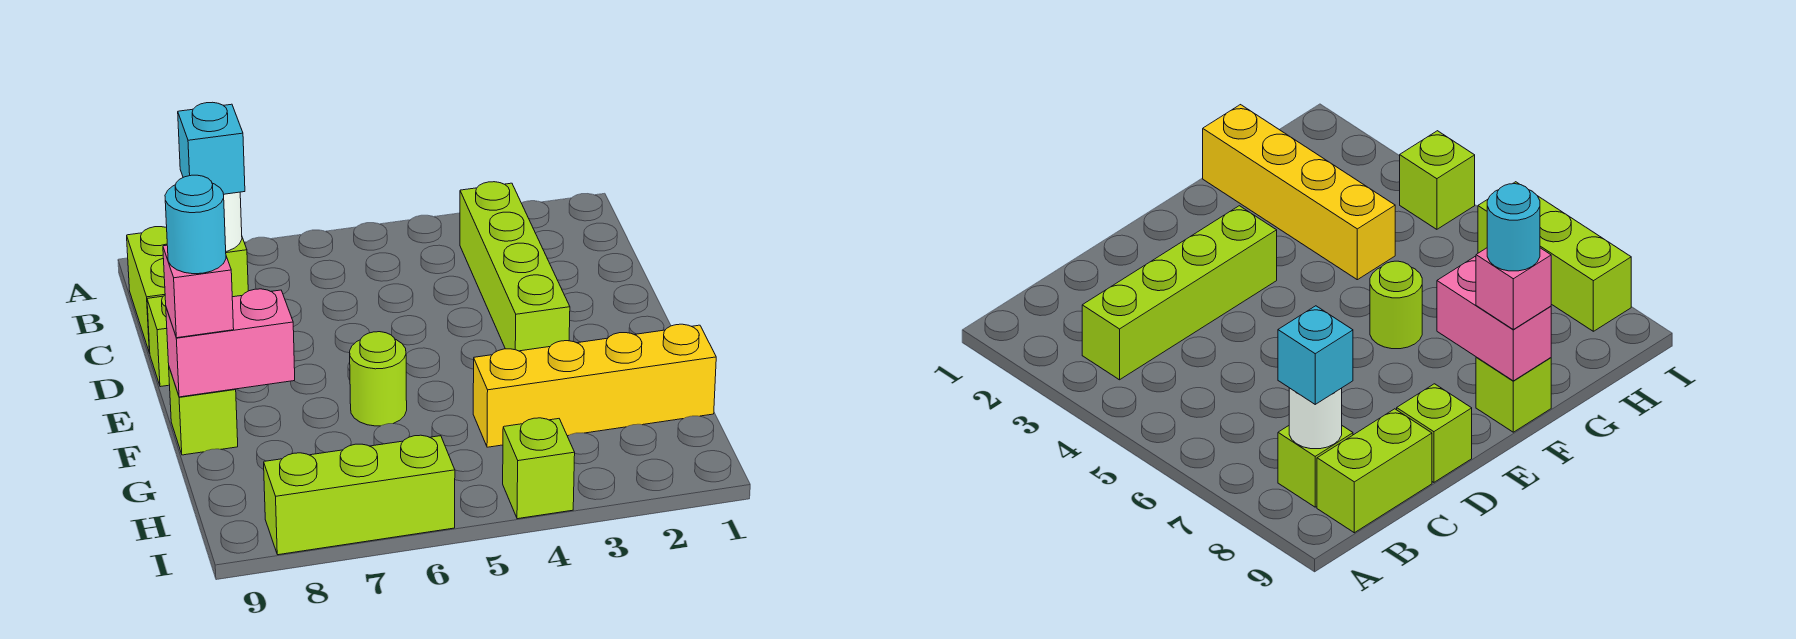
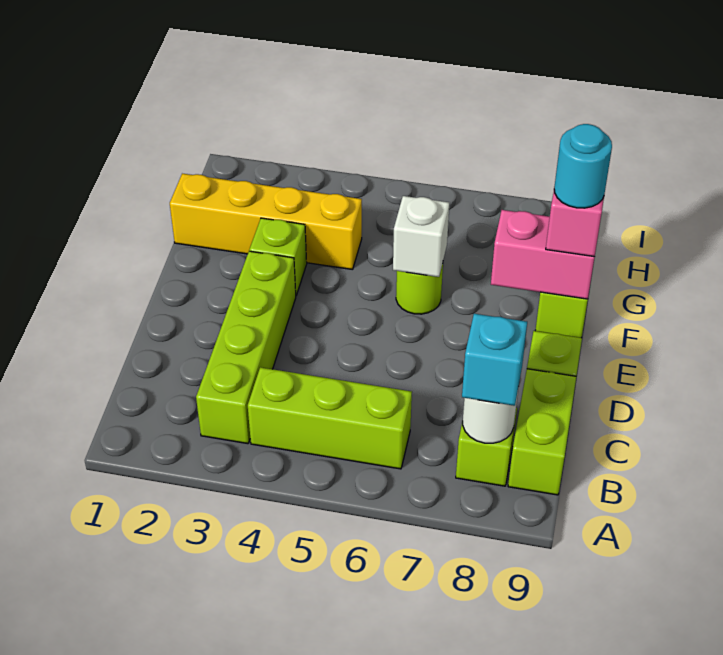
none -> white 1x1 brick [393,196,449,277]
lime 1x1 brick [503,418,575,519] -> lime 1x1 brick moved to [249,218,307,295]
lime 1x3 brick [264,435,455,555] -> lime 1x3 brick moved to [248,367,412,469]

